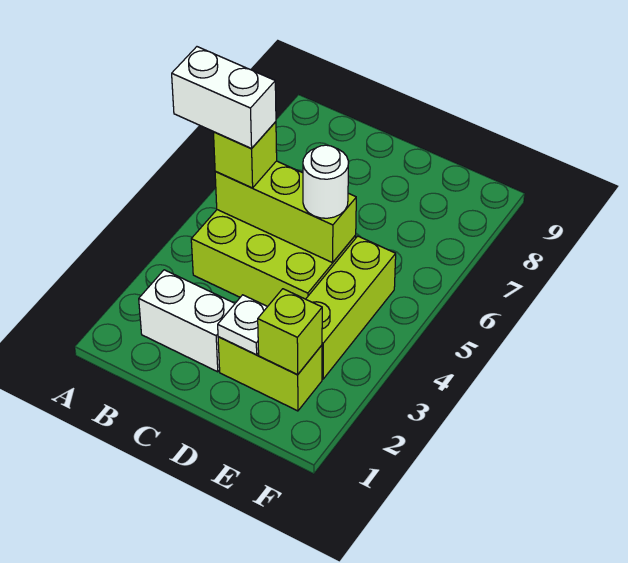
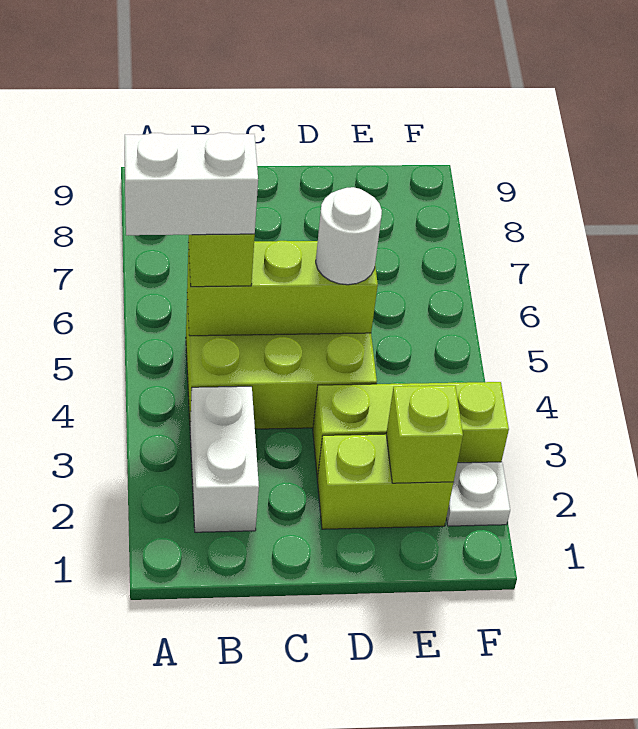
white 1x2 brick [139,270,235,372] -> white 1x2 brick turned to [190,386,259,532]
white 1x1 plate [218,295,267,355] -> white 1x1 plate moved to [446,462,510,526]
lime 1x3 brick [306,236,396,379] -> lime 1x3 brick turned to [313,382,509,477]

